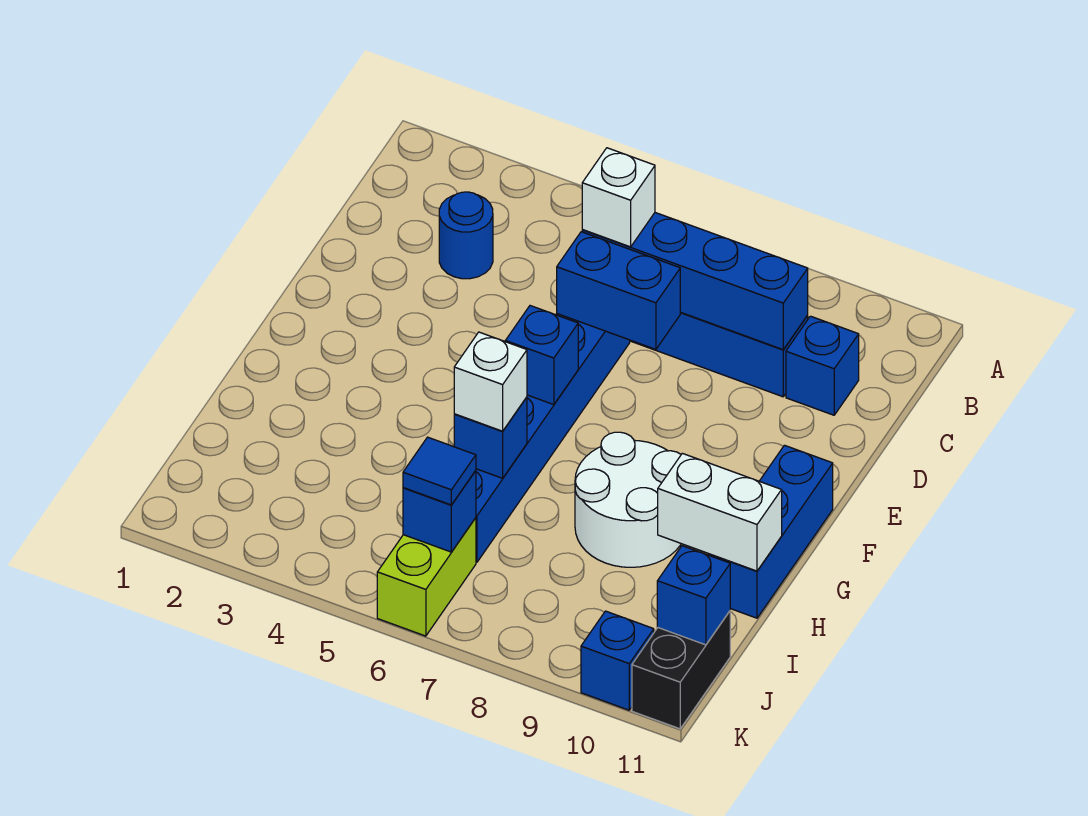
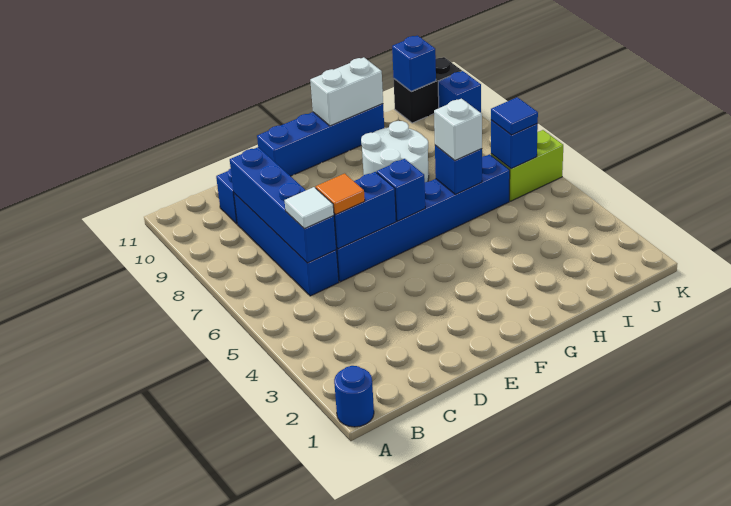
blue 1x1 round brick [439,192,493,279] -> blue 1x1 round brick moved to [334,366,374,427]
white 1x1 brick [582,148,655,247] -> white 1x1 tile [284,187,334,229]
blue 1x2 brick [557,232,680,349] -> blue 1x2 brick turned to [334,172,396,249]
none -> orange 1x1 tile [316,174,365,215]
blue 1x3 brick [709,445,833,618] -> blue 1x4 brick [257,104,384,176]
white 1x2 brick [658,453,782,571] -> white 1x2 brick turned to [310,57,383,126]

